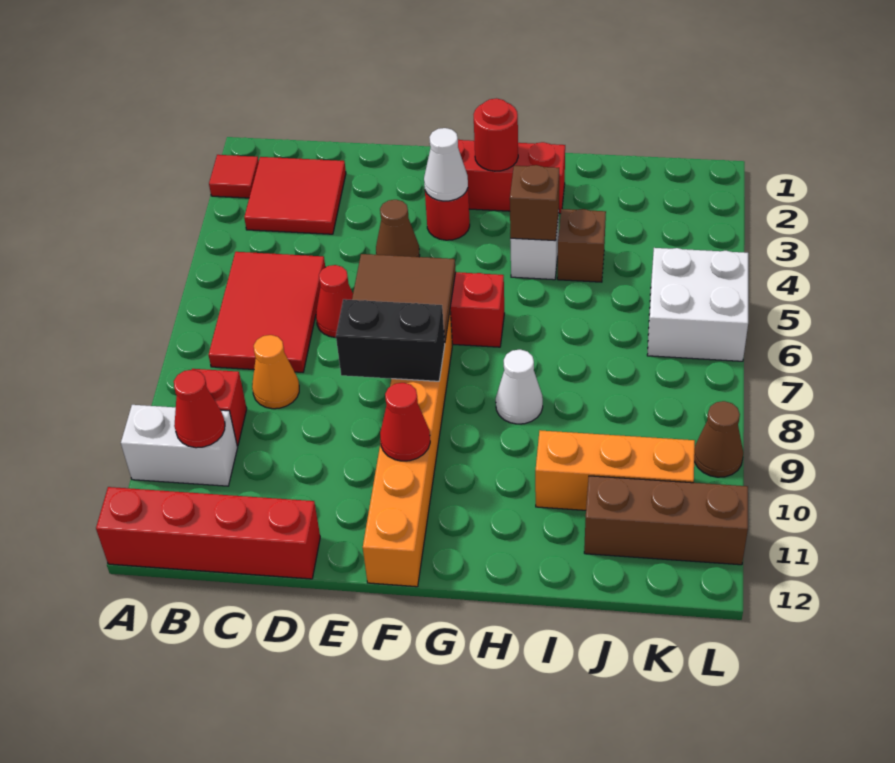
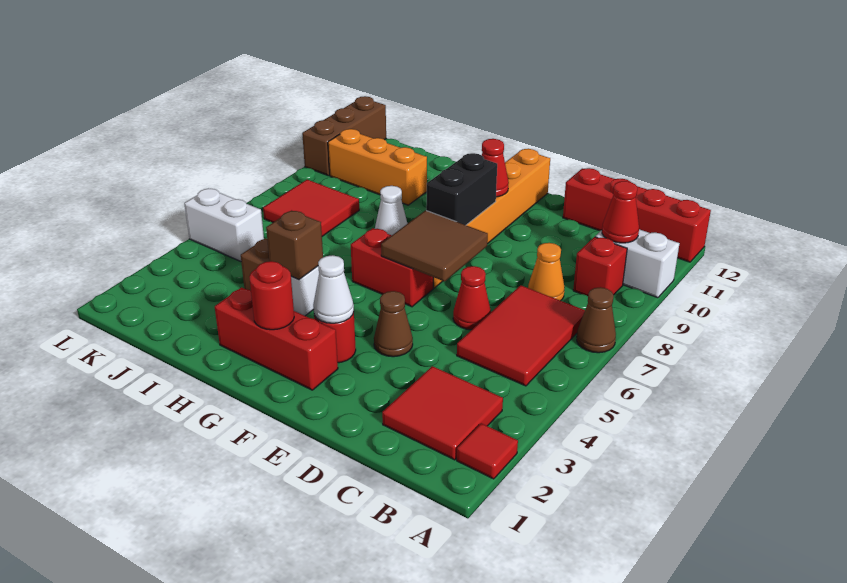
black 1x2 brick [336,299,445,381] -> black 1x2 brick turned to [426,153,497,225]
none -> red 2x2 tile [263,180,359,236]
brown 1x3 brick [584,476,748,565] -> brown 1x3 brick turned to [302,96,386,176]
white 2x2 brick [647,248,748,361] -> white 1x2 brick [184,189,264,261]
brown 1x1 cone [694,401,743,477] -> brown 1x1 cone moved to [577,287,616,353]

